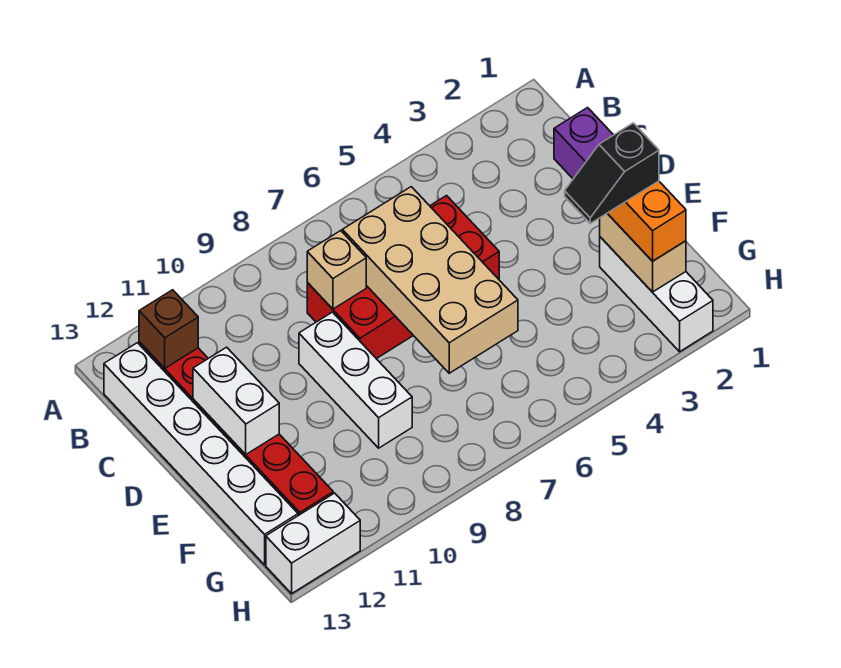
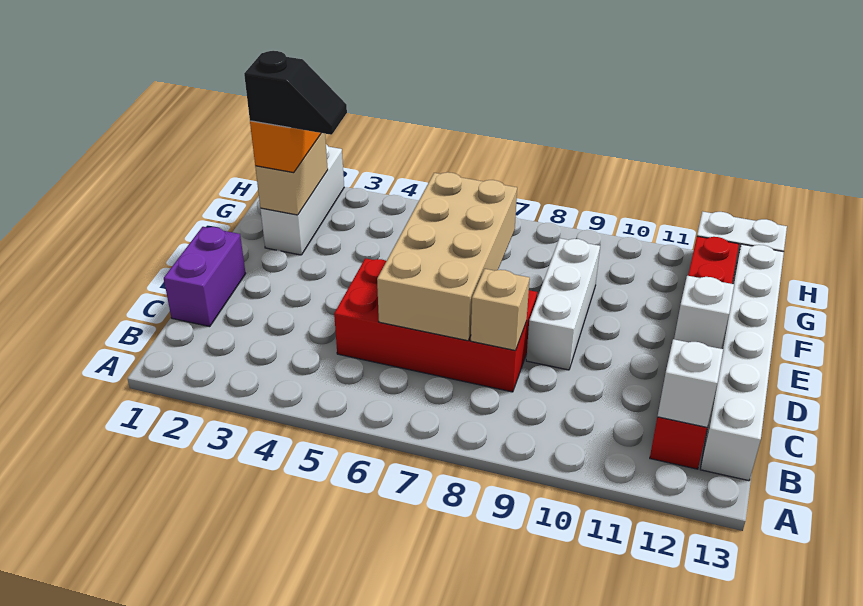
brown 1x1 brick [139,290,198,368] -> white 1x1 brick [657,339,723,427]
white 1x2 brick [193,347,279,454] -> white 1x1 brick [674,276,734,349]

